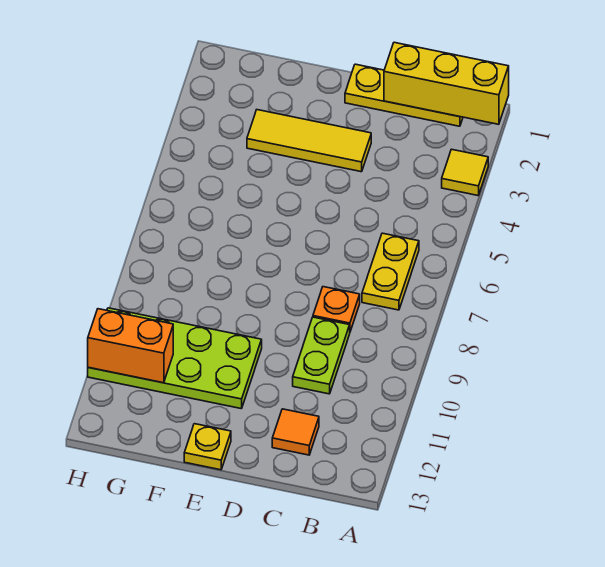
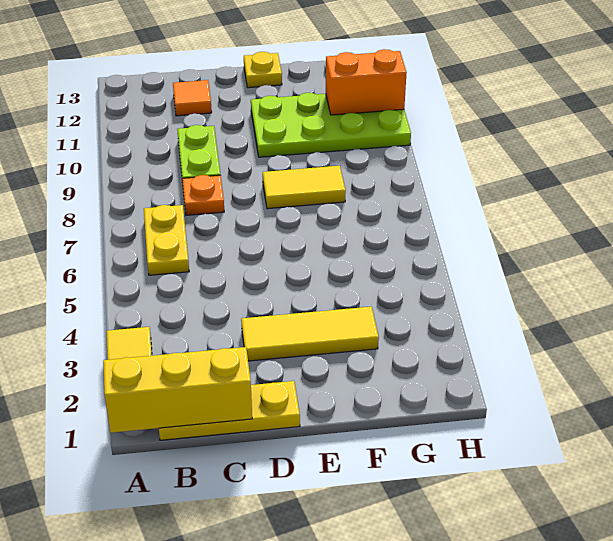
none -> yellow 1x2 tile [263,166,346,209]

